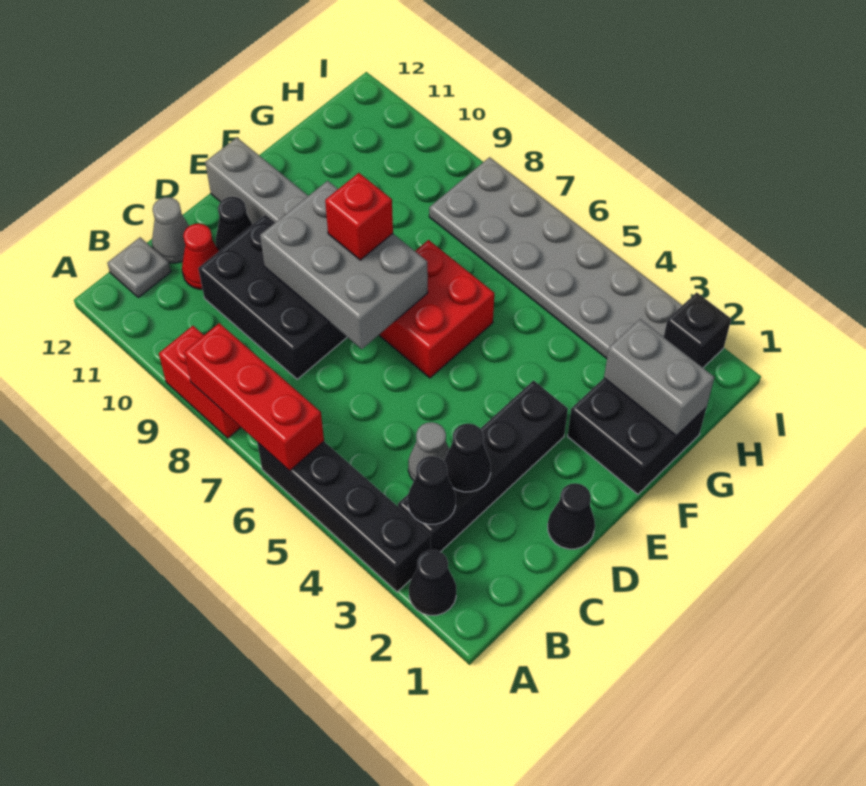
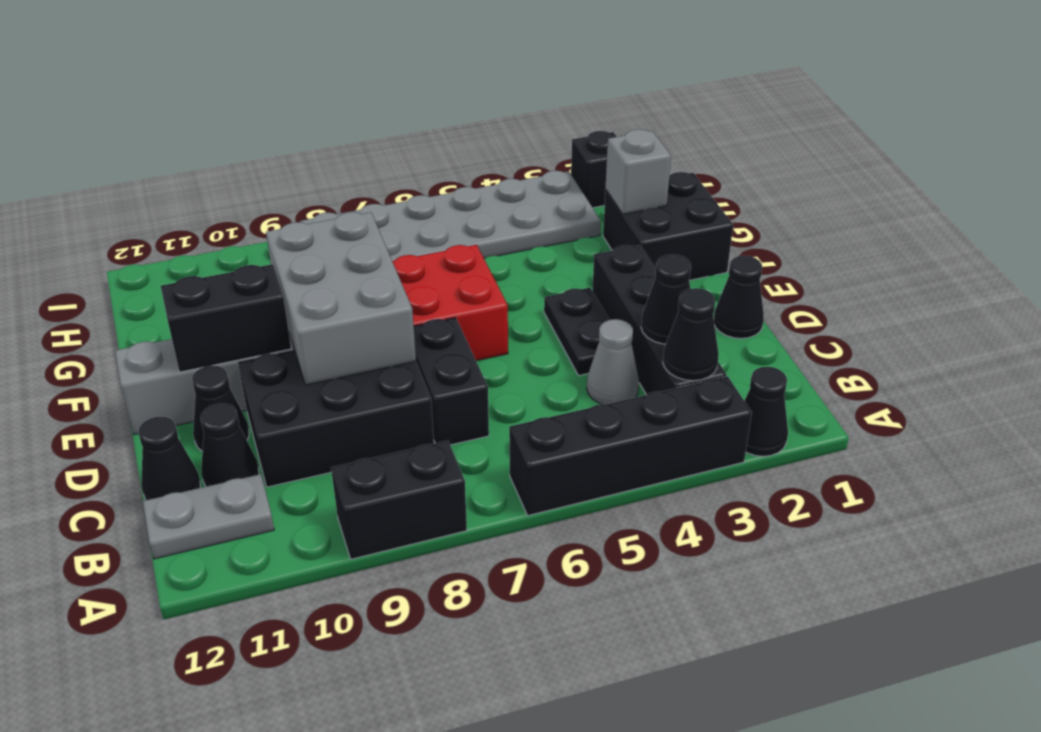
red 1x3 brick [184,323,324,471] -> none
red 1x2 brick [159,326,241,438] -> black 1x2 brick [331,441,467,559]
grey 1x1 plate [107,237,171,298] -> grey 1x2 plate [143,474,274,559]
none -> black 1x2 brick [414,317,489,445]
red 1x1 cone [182,224,219,289] -> black 1x1 cone [200,403,259,487]
grey 1x1 cone [152,197,189,263] -> black 1x1 cone [138,417,200,500]
none -> black 1x2 plate [544,288,609,376]
grey 2x3 brick [260,181,428,349] -> grey 2x3 brick turned to [266,212,416,385]
red 1x1 brick [325,173,393,260] -> none
none -> black 1x2 brick [161,264,291,372]
grey 1x2 brick [604,319,715,436] -> grey 1x1 brick [605,129,671,214]

